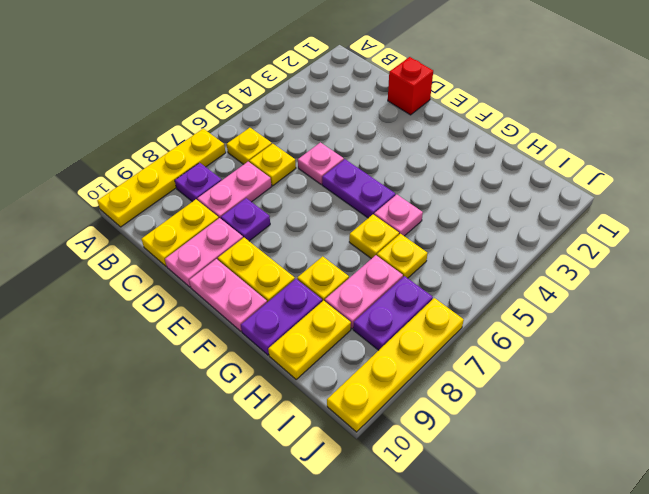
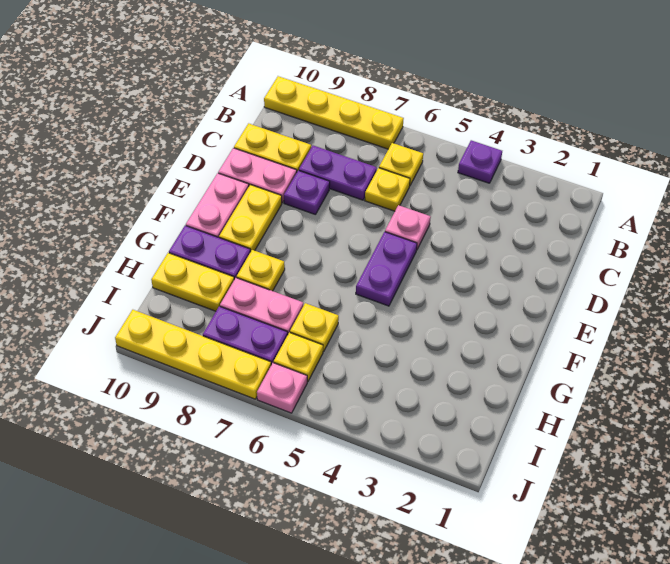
purple 1x1 plate [175,163,222,202] -> purple 1x1 plate moved to [458,140,502,183]
pink 1x2 plate [197,162,272,219] -> purple 1x2 plate [299,146,377,200]
red 1x1 brick [388,57,433,115] -> none
pink 1x1 plate [374,195,423,236] -> pink 1x1 plate moved to [257,363,307,413]
yellow 1x1 plate [349,215,399,259] -> yellow 1x1 plate moved to [274,332,323,382]

